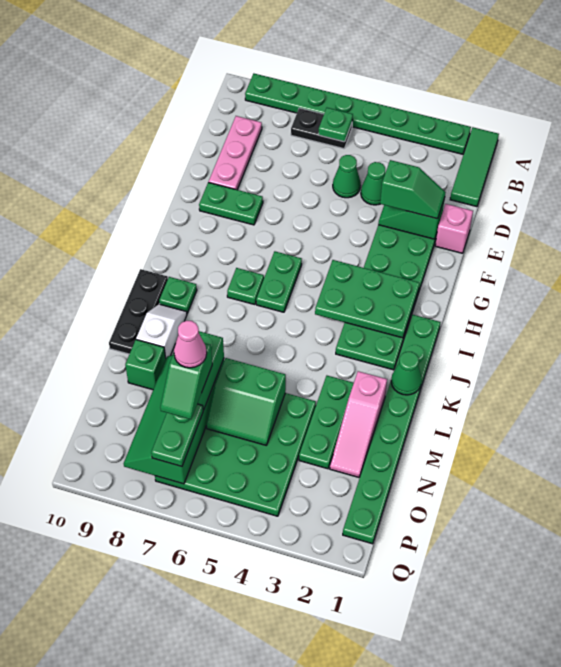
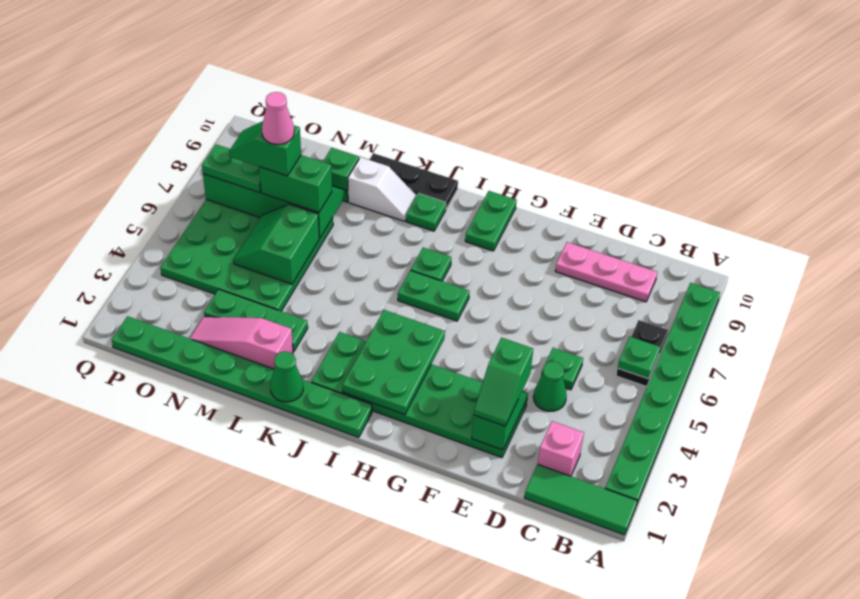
green 1x1 cone [333,155,361,198] -> green 1x1 plate [541,348,583,390]
pink 1x1 brick [435,204,473,253] -> pink 1x1 brick moved to [538,421,584,476]
green 1x2 plate [199,182,263,225] -> green 1x2 plate moved to [465,191,517,251]

